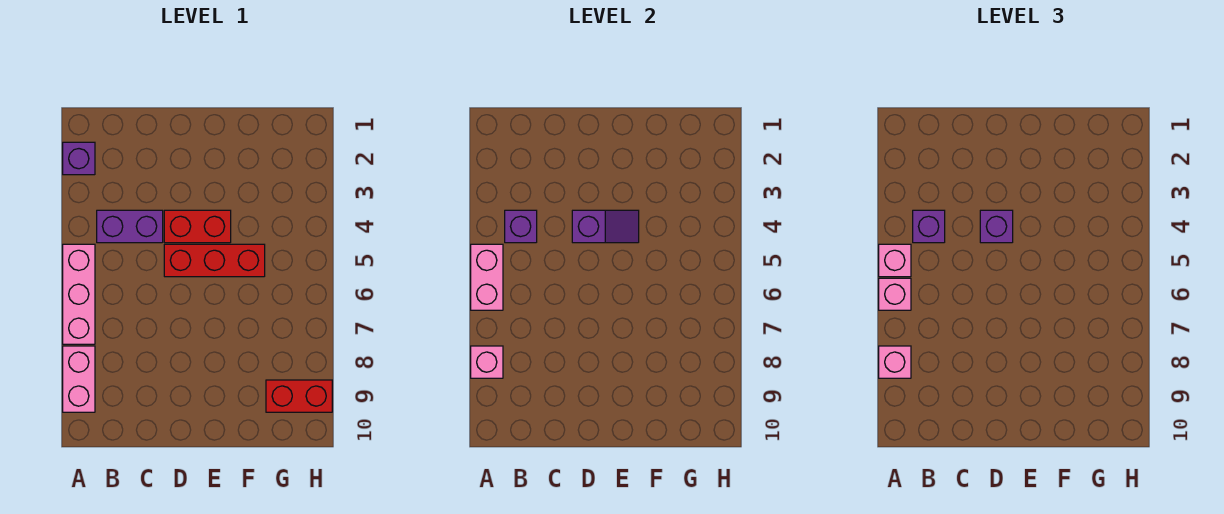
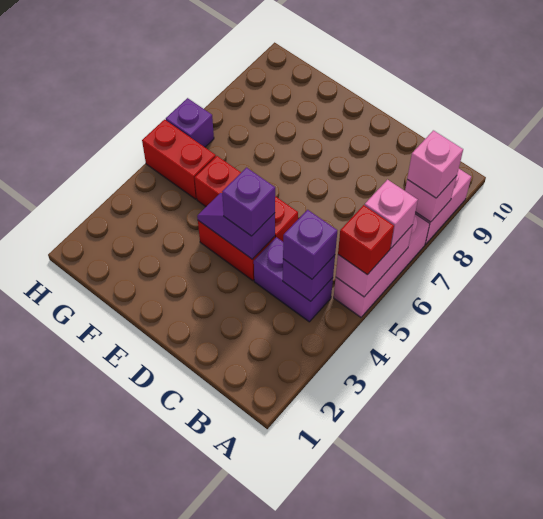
purple 1x1 brick [63,142,95,175] -> purple 1x1 brick moved to [166,98,214,147]
pink 1x1 brick [879,244,911,277] -> red 1x1 brick [338,205,394,275]
red 1x2 brick [266,380,332,412] -> red 1x2 brick moved to [142,120,216,199]

